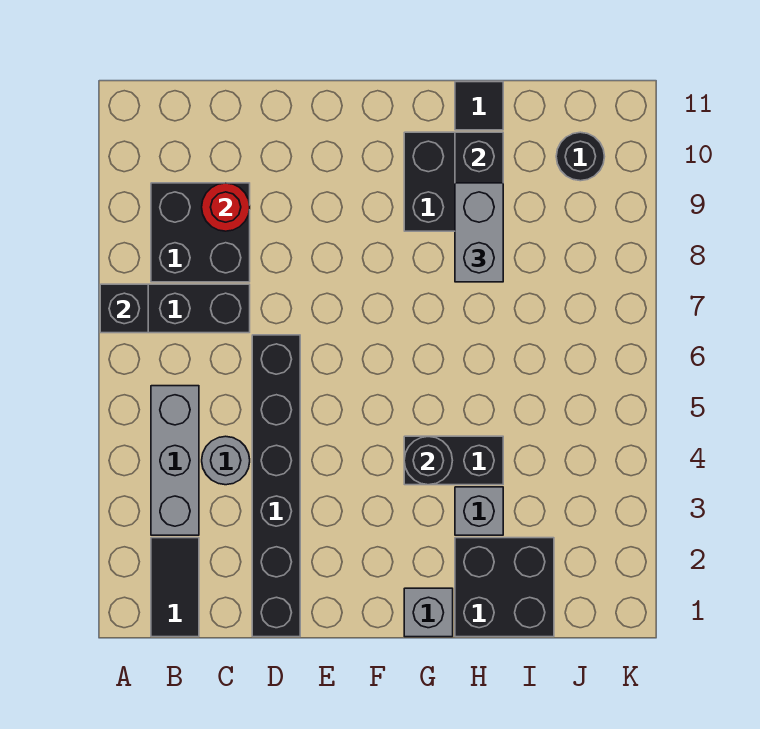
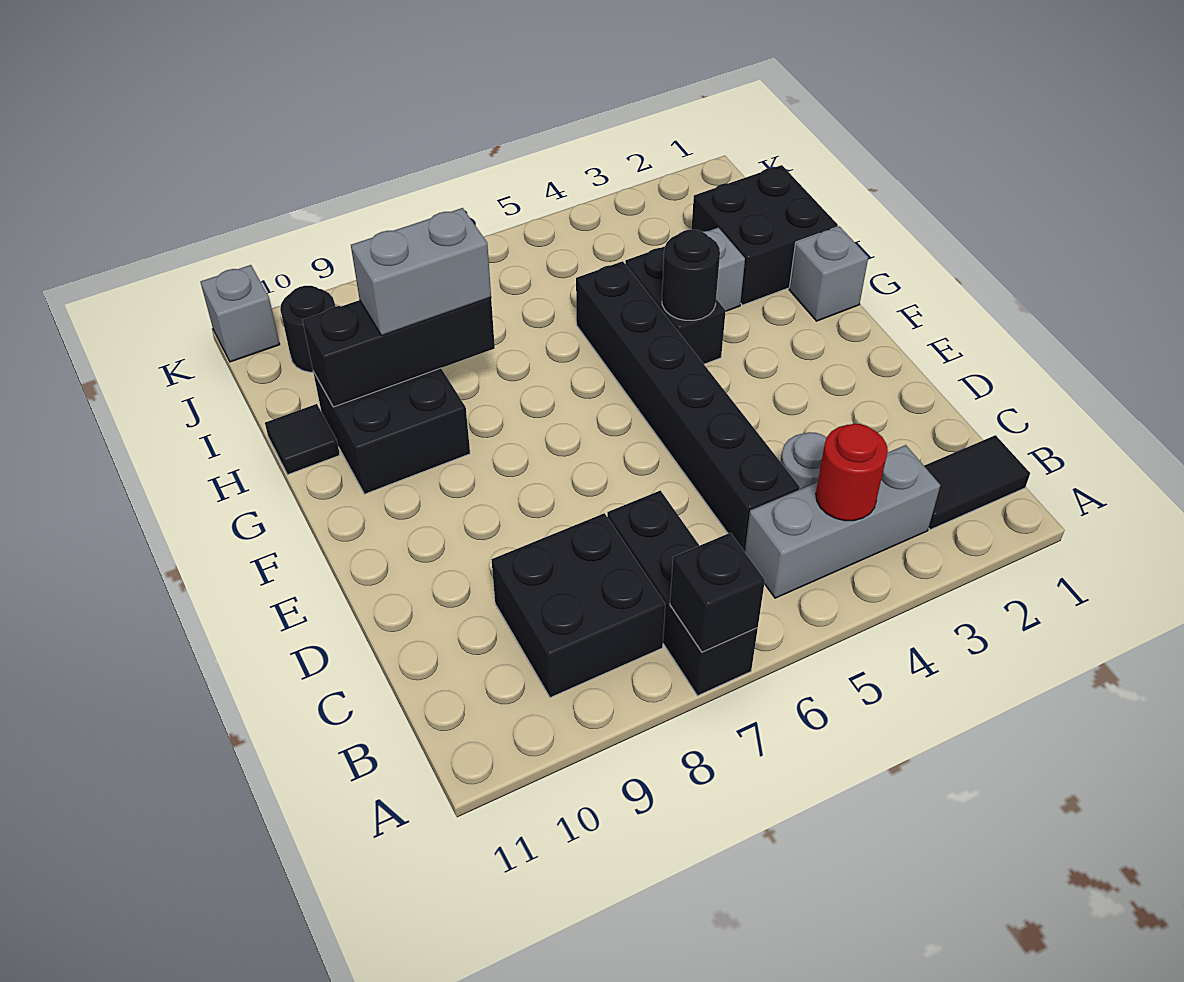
red 1x1 round brick [202,183,250,231] -> red 1x1 round brick moved to [816,424,888,521]
black 1x6 brick [252,335,300,637] -> black 1x6 brick turned to [576,261,800,552]
none -> grey 1x1 brick [201,265,280,362]

